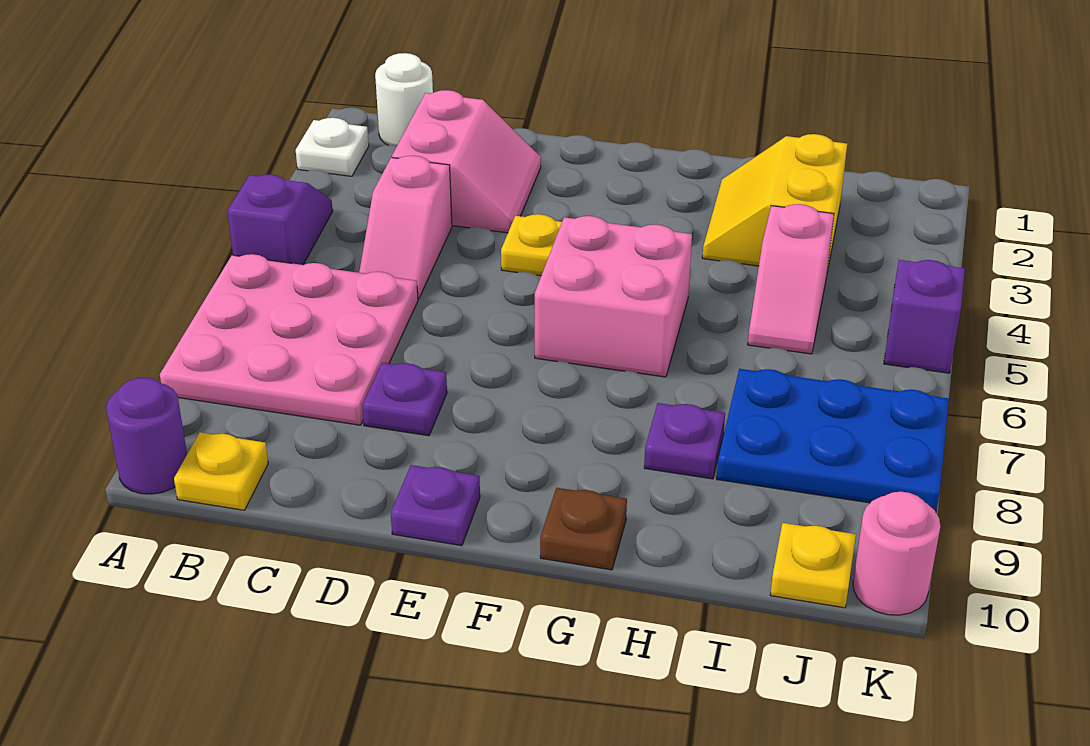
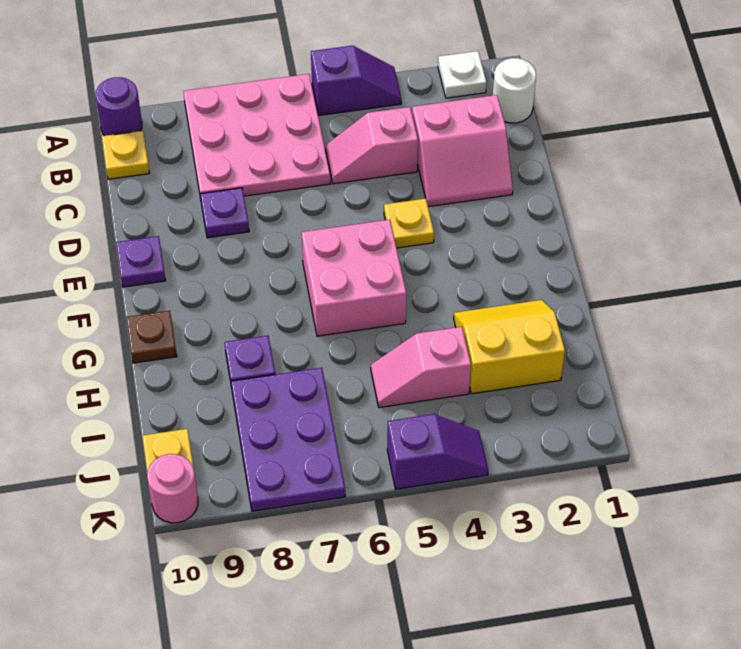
blue 2x3 plate [717,369,949,512] -> purple 2x3 plate [231,368,345,511]

